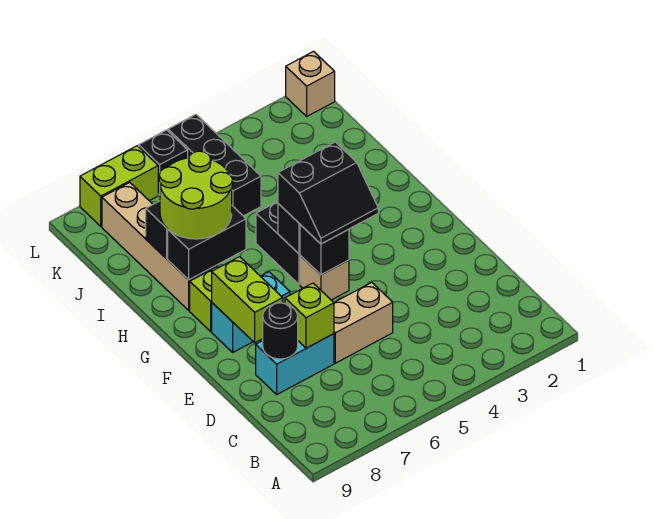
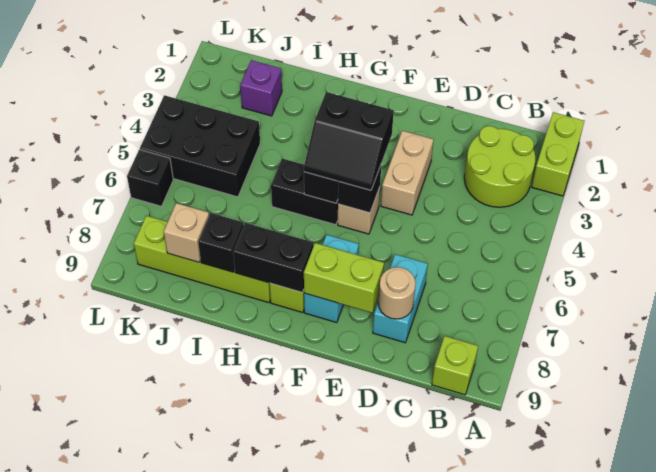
tan 1x2 brick [334,282,393,363] -> tan 1x2 brick moved to [381,131,434,215]
lime 1x1 brick [285,283,334,348] -> lime 1x1 brick moved to [432,336,478,395]
black 1x1 round brick [263,303,298,359] -> tan 1x1 round brick [378,267,416,319]
black 2x2 slope [278,142,378,244] -> black 2x2 slope turned to [304,92,394,190]
black 1x2 brick [168,206,246,280] -> black 1x2 brick turned to [233,223,313,292]
lime 2x2 round brick [159,151,233,239] -> lime 2x2 round brick moved to [464,126,535,207]
tan 1x4 brick [102,182,217,310] -> lime 1x4 brick [134,216,270,303]
none -> purple 1x1 brick [240,60,282,116]
black 1x3 brick [168,114,261,216] -> black 2x3 brick [140,95,260,197]
tan 1x1 brick [286,51,335,116] -> tan 1x1 brick moved to [164,203,209,262]
lime 1x2 brick [80,146,158,226] -> lime 1x2 brick moved to [532,112,584,196]

